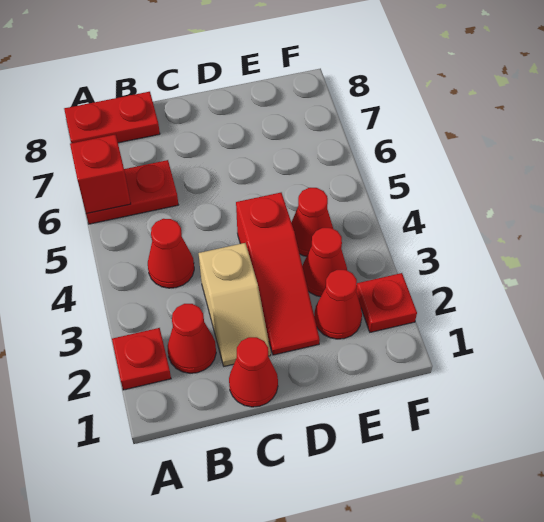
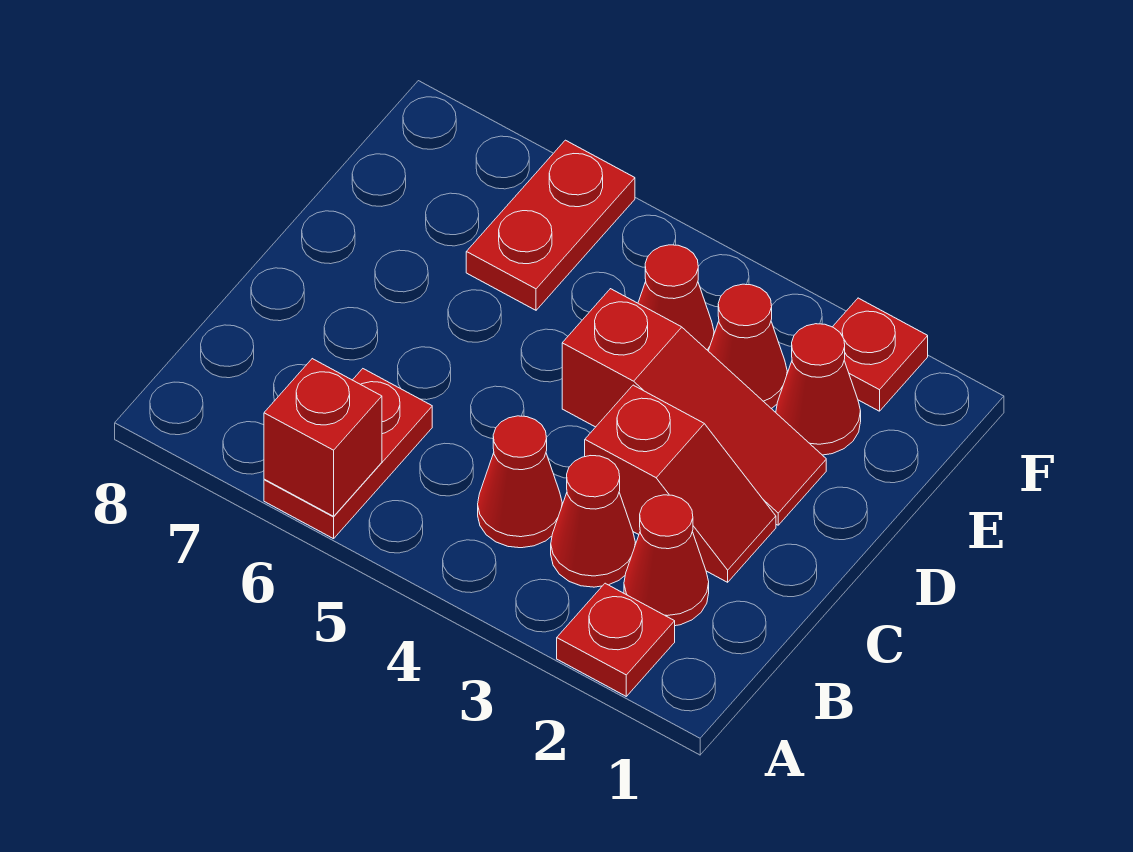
red 1x2 plate [64,92,160,143] -> red 1x2 plate moved to [466,140,635,310]
red 1x1 cone [229,337,278,407] -> red 1x1 cone moved to [551,456,635,587]
tan 1x2 slope [199,243,271,366] -> red 1x2 slope [585,385,776,582]

